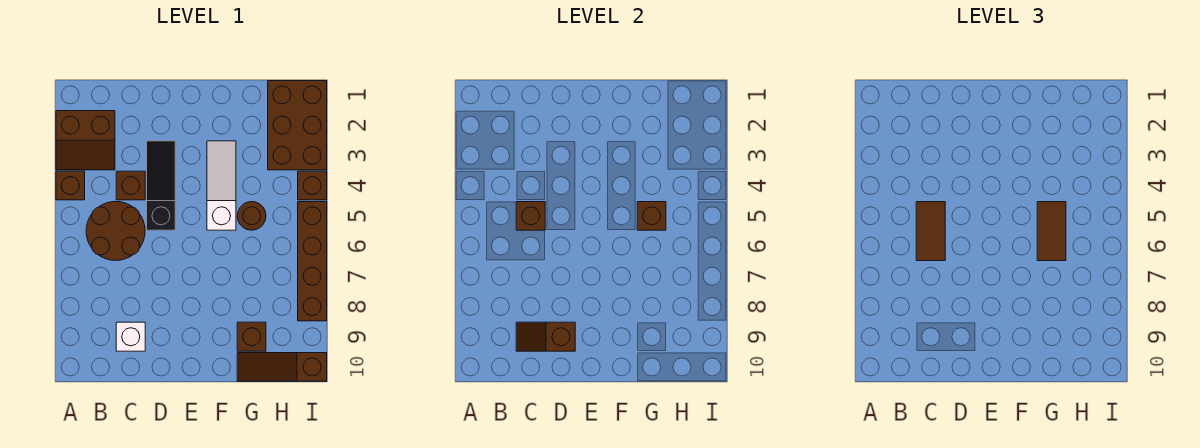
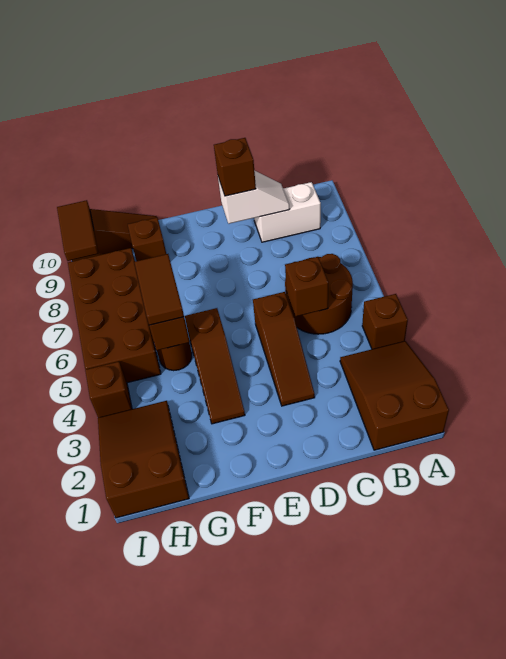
brown 2x2 slope [56,111,115,170] -> brown 2x3 slope [340,341,449,450]
brown 1x1 brick [116,171,145,200] -> brown 1x1 brick moved to [214,138,256,196]
brown 1x2 tile [916,202,945,261] -> brown 1x2 tile moved to [57,200,98,261]
white 1x1 brick [116,322,145,351] -> white 1x2 brick [254,182,321,242]
brown 1x2 slope [516,322,575,351] -> white 1x2 slope [218,170,289,224]
black 1x3 slope [147,141,175,230] -> brown 1x3 slope [253,292,315,406]
white 1x3 slope [207,141,236,230] -> brown 1x3 slope [185,308,245,424]
brown 2x3 brick [268,81,327,170] -> brown 2x3 slope [98,401,189,518]
brown 1x4 brick [298,202,327,321] -> brown 2x4 brick [68,248,161,383]

